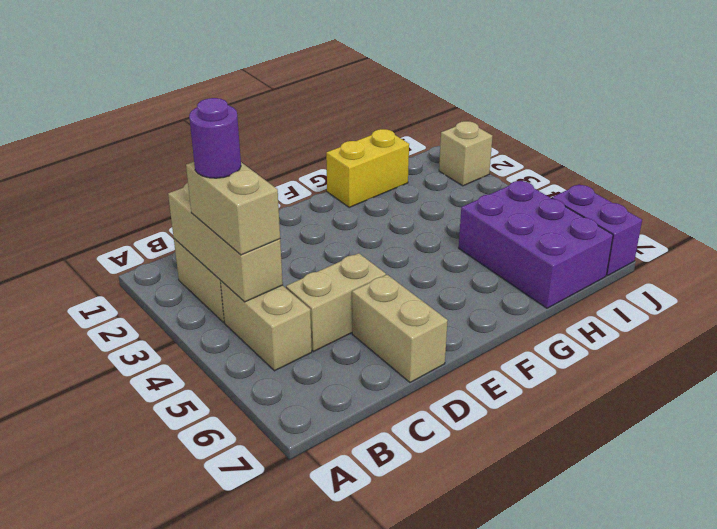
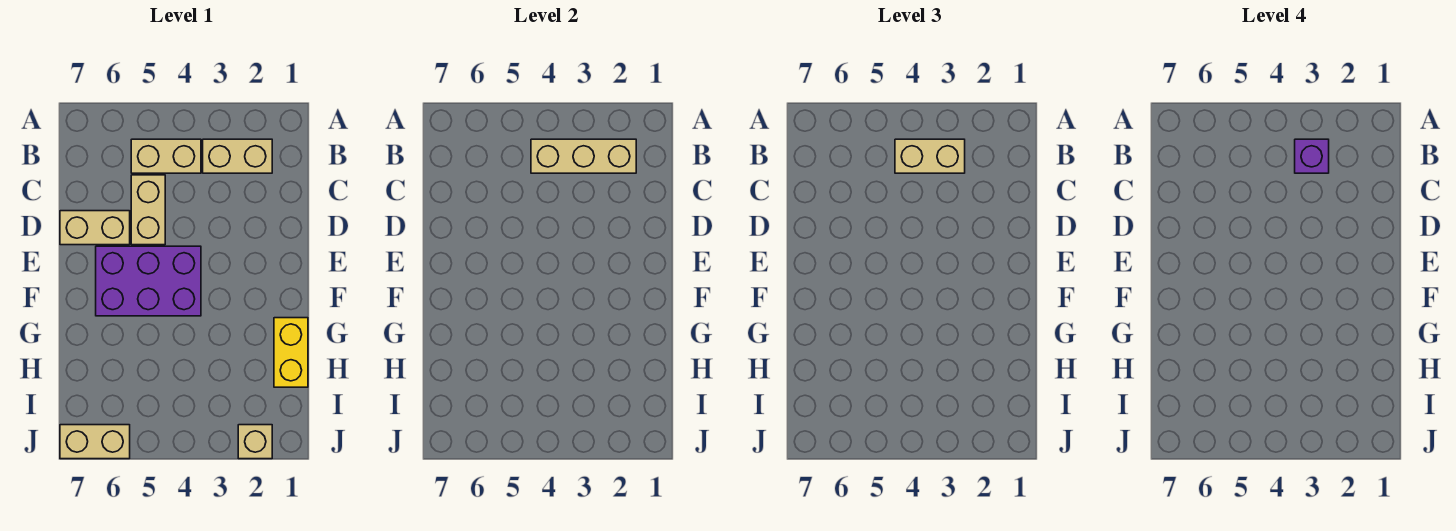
purple 1x1 round brick [189,98,241,178] -> purple 1x1 brick [1295,139,1329,173]
purple 2x3 brick [459,181,613,308] -> purple 2x3 brick moved to [96,246,201,316]
purple 1x2 brick [552,184,642,276] -> tan 1x2 brick [60,425,130,459]

